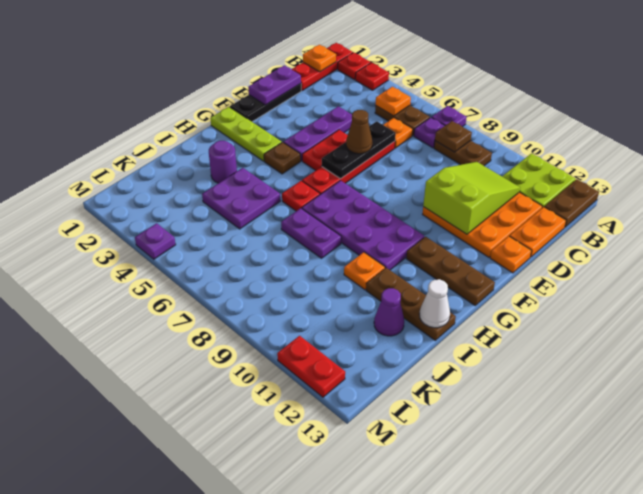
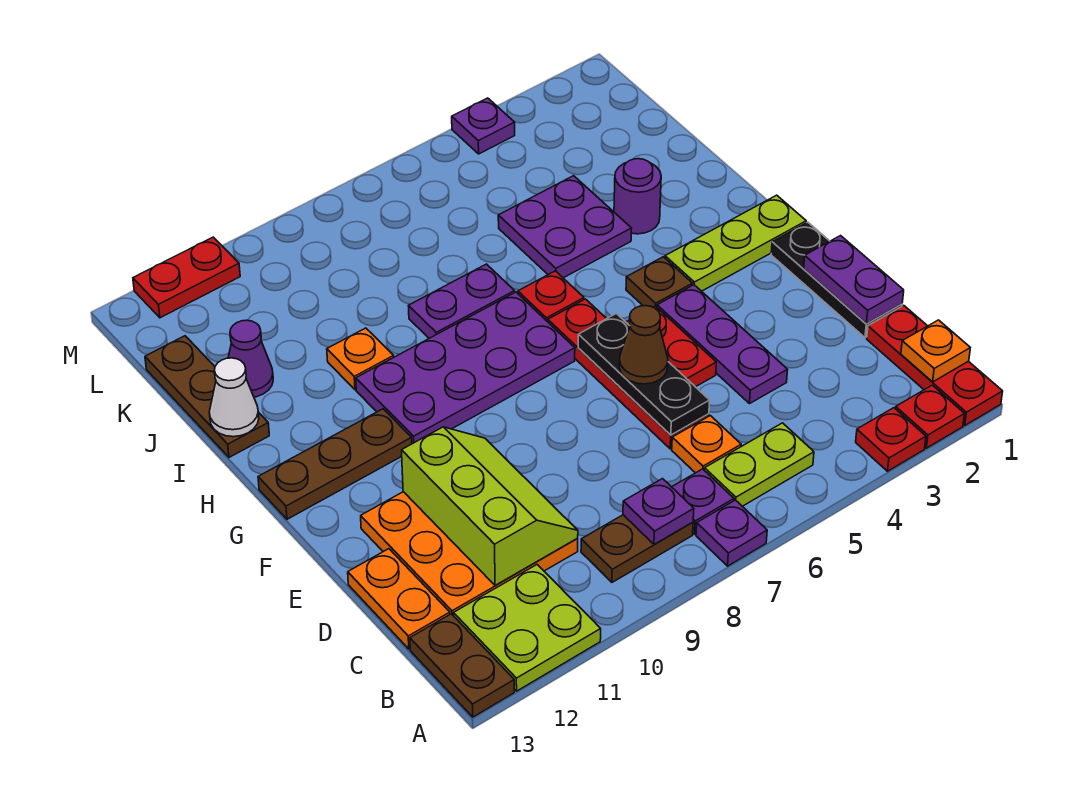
brown 1x2 plate [375,105,430,136] -> lime 1x2 plate [705,423,814,506]
orange 1x1 plate [376,87,411,116] -> none
brown 1x1 plate [435,121,472,152] -> purple 1x1 plate [623,479,694,545]
lime 2x3 slope [423,162,520,234] -> lime 2x3 slope turned to [402,427,578,585]
orange 1x1 plate [490,236,532,273] -> none
brown 1x3 plate [366,268,456,340] -> brown 1x3 plate turned to [145,336,269,457]

